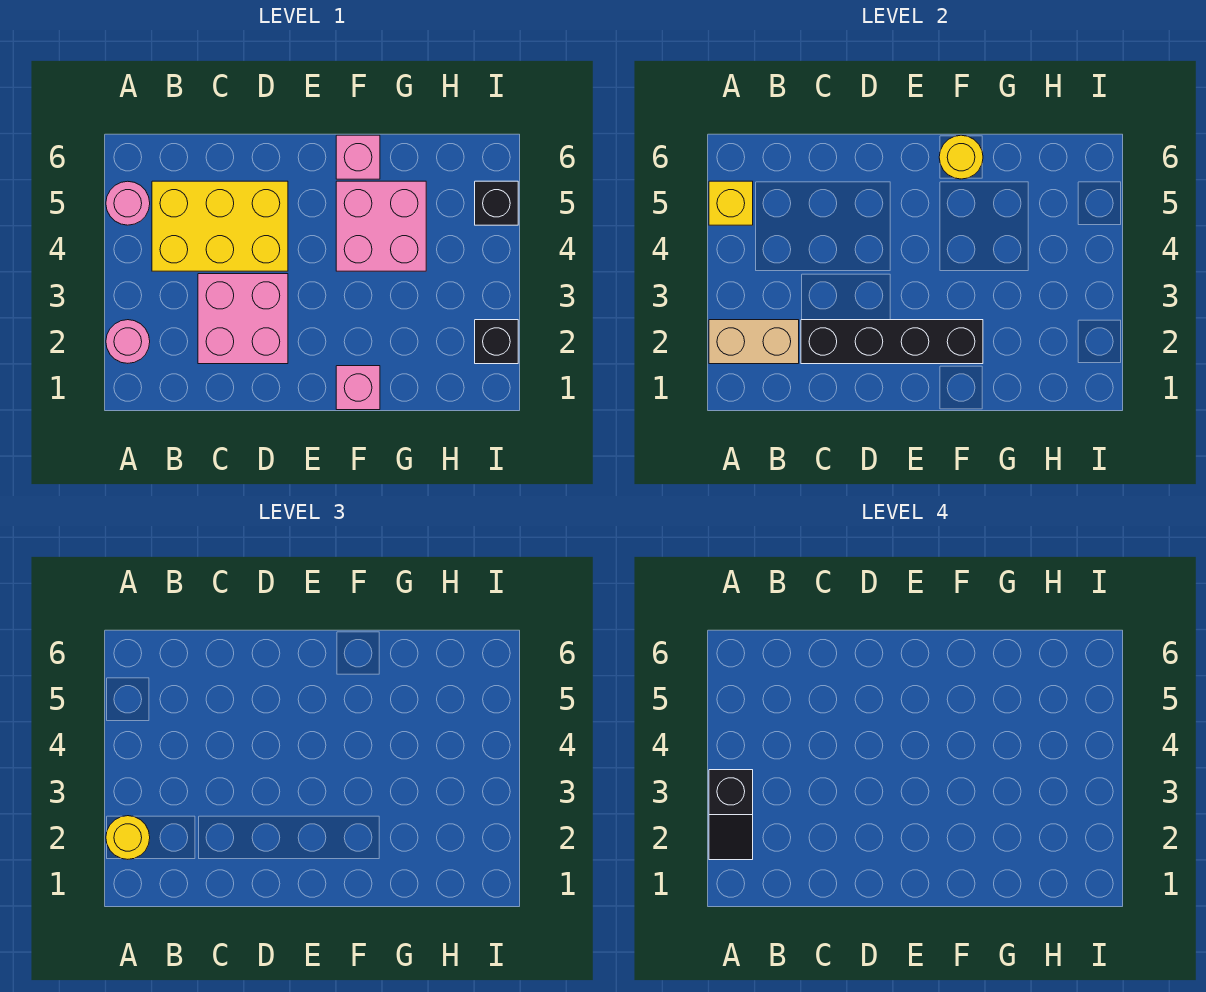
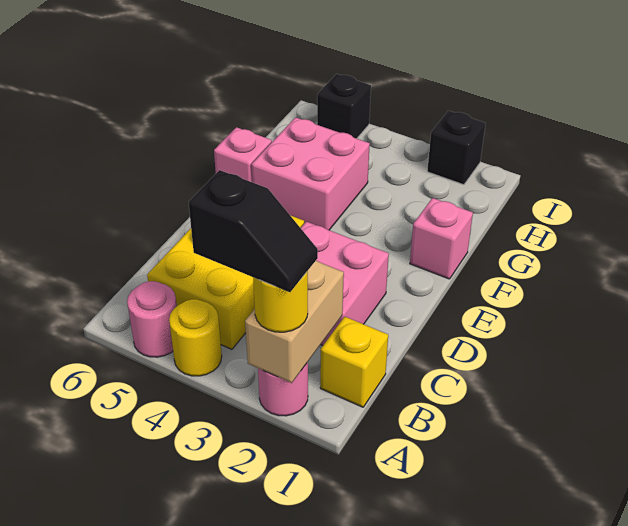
yellow 1x1 brick [709,181,753,225] -> yellow 1x1 brick moved to [320,317,388,407]
black 1x4 brick [801,320,983,364] -> none
yellow 1x1 round brick [939,135,983,179] -> yellow 1x1 round brick moved to [169,299,222,376]

